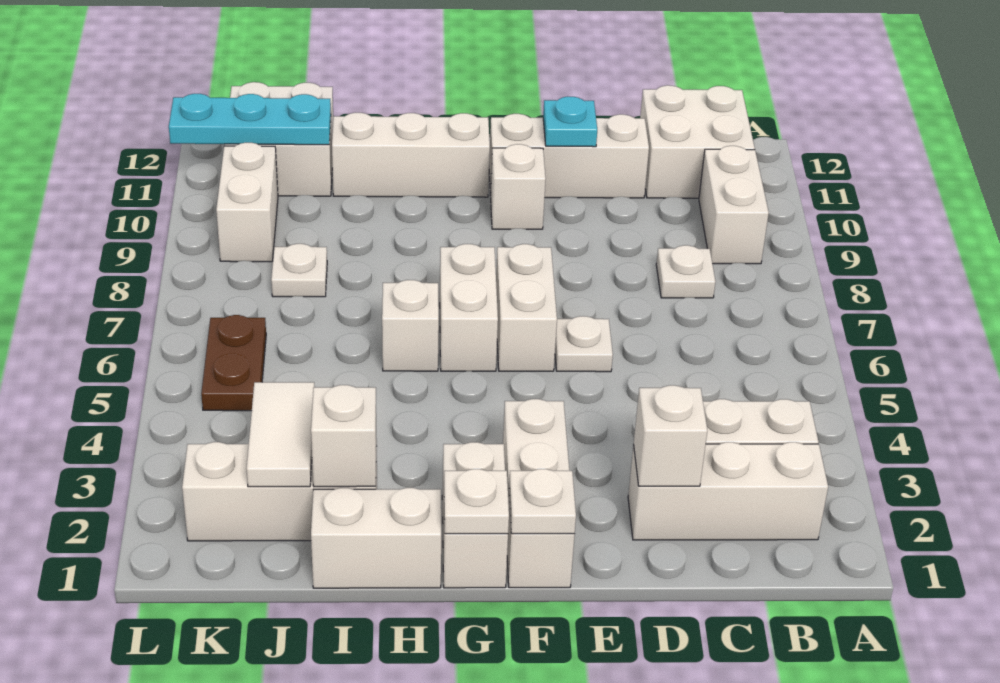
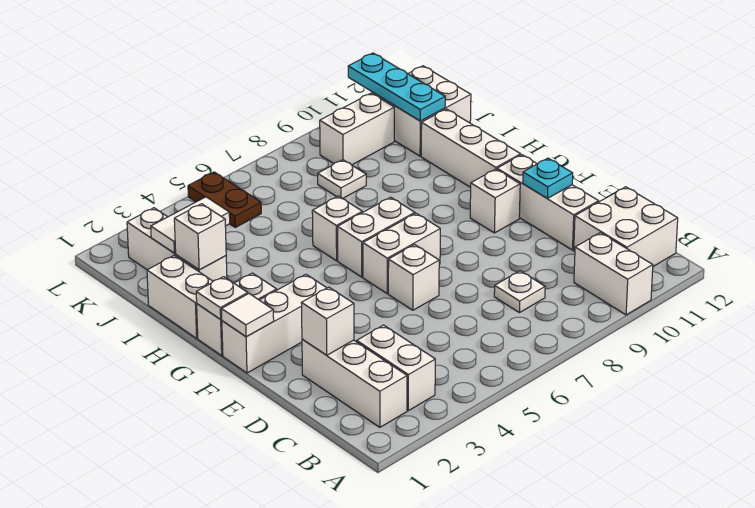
white 1x2 brick [699,146,769,264] -> white 1x2 brick turned to [574,233,653,315]
white 1x1 plate [555,316,613,372] -> white 1x1 brick [388,245,439,310]
white 1x1 plate [509,469,576,534] -> white 1x1 tile [222,294,274,337]
brown 1x2 plate [201,315,266,411] -> brown 1x2 plate turned to [188,172,261,227]

